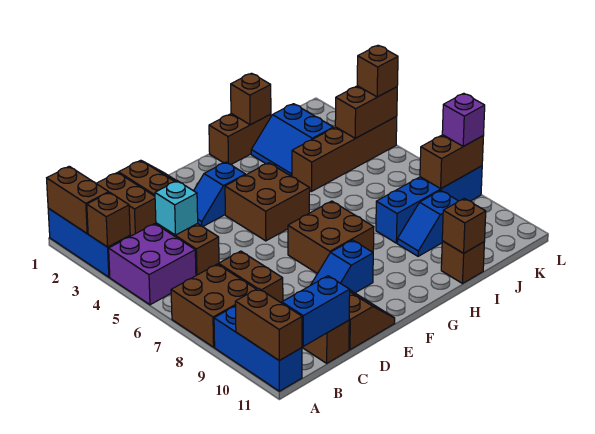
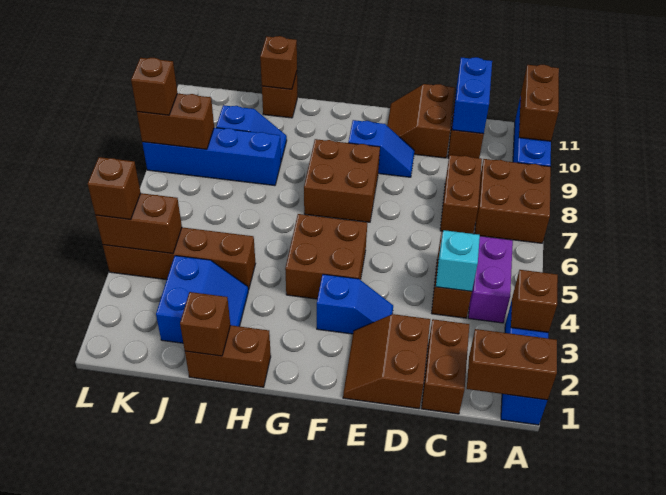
brown 1x2 brick [47,166,109,233] -> brown 1x2 brick turned to [467,329,557,400]
purple 2x2 brick [109,224,196,305] -> purple 1x2 brick [468,236,513,323]
blue 1x2 brick [282,276,350,346] -> blue 1x2 brick turned to [452,57,492,134]
purple 1x1 brick [442,93,485,146] -> brown 1x1 brick [131,58,177,115]

